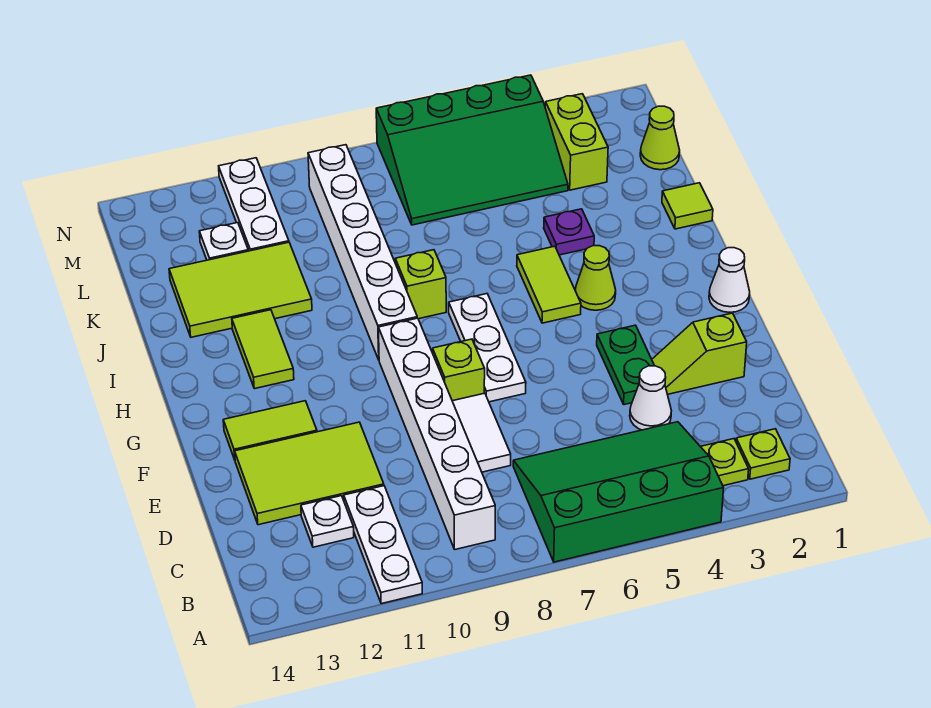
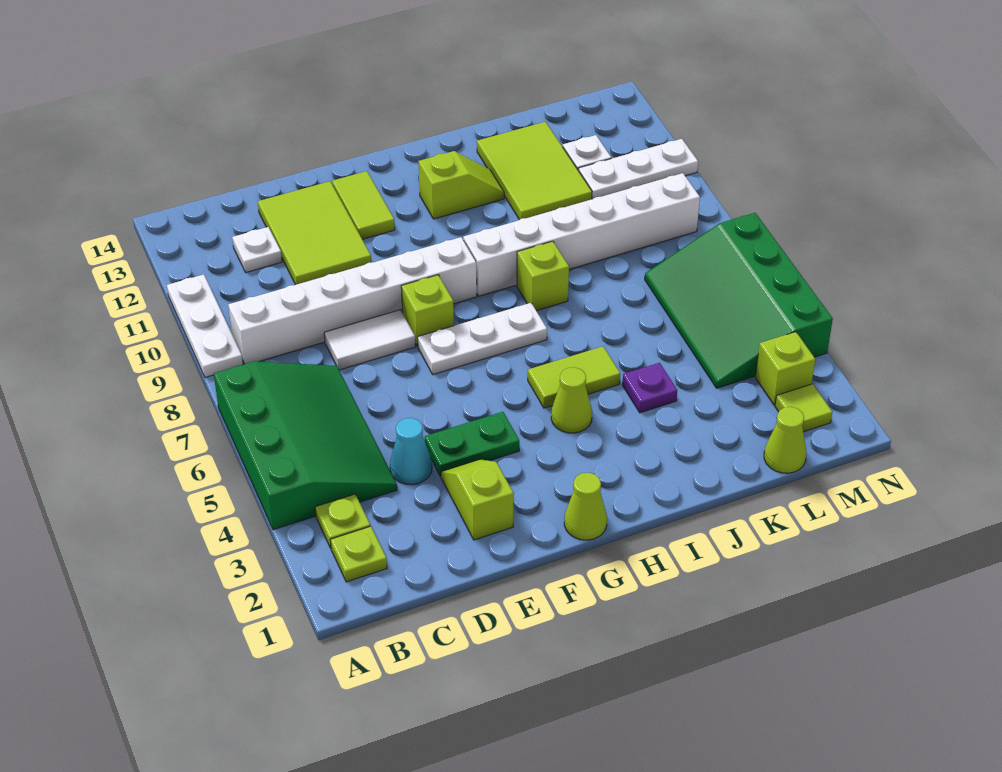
white 1x3 plate [344,486,422,604] -> white 1x3 plate turned to [167,274,243,377]
white 1x1 cone [630,366,671,430] -> cyan 1x1 cone [390,418,432,485]
white 1x1 cone [709,248,750,312] -> lime 1x1 cone [564,473,607,540]
lime 1x2 tile [232,310,294,389] -> lime 1x2 slope [418,151,504,219]
lime 1x1 tile [662,183,713,229] -> lime 1x1 tile moved to [775,384,832,432]
lime 1x2 brick [545,94,608,190] -> lime 1x1 brick [755,332,815,405]

